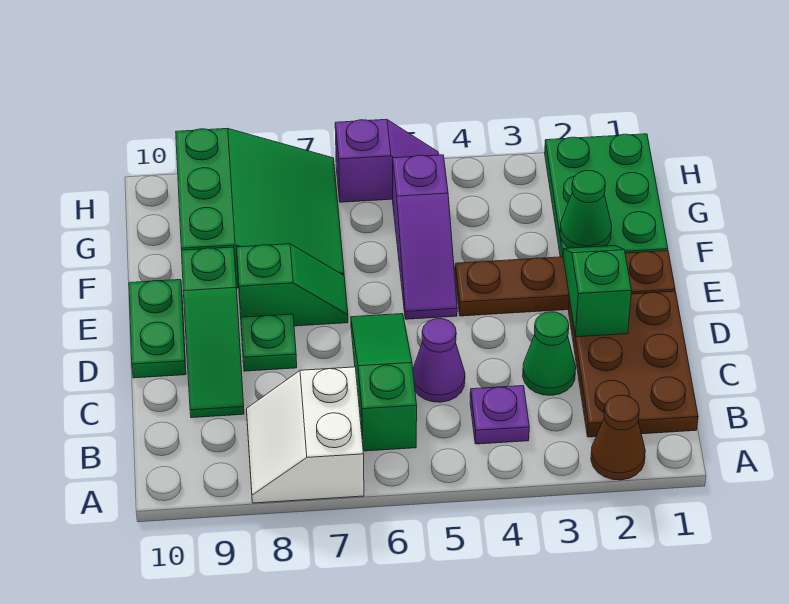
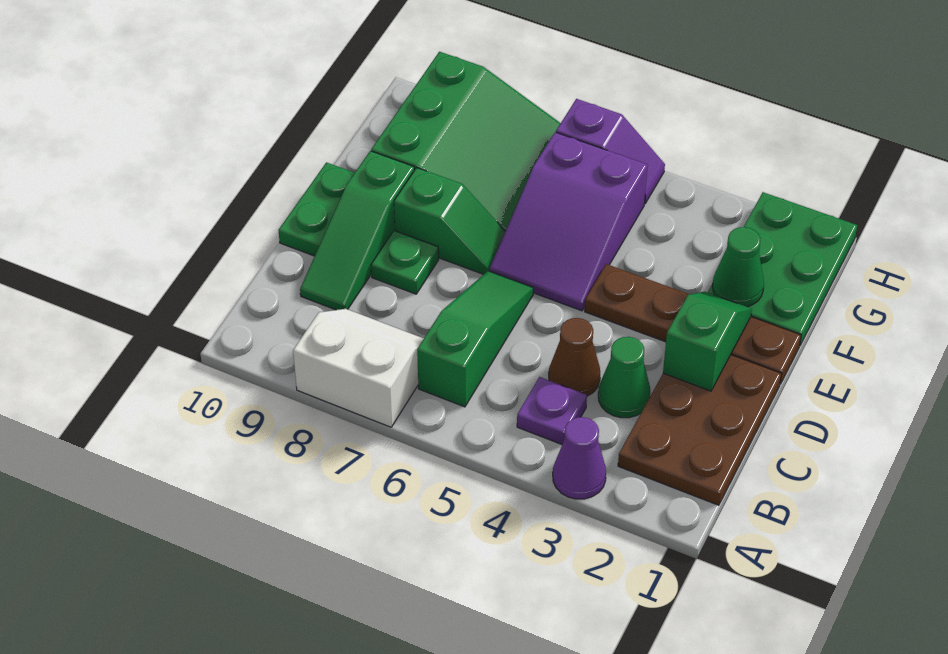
brown 1x1 cone [591,395,645,480] -> brown 1x1 cone moved to [549,318,600,396]
white 2x2 slope [247,367,364,503] -> white 2x2 slope turned to [293,309,424,427]
purple 1x1 cone [413,319,465,402] -> purple 1x1 cone moved to [553,417,606,499]
purple 1x3 slope [393,155,457,319] -> purple 2x3 slope [489,132,648,311]

